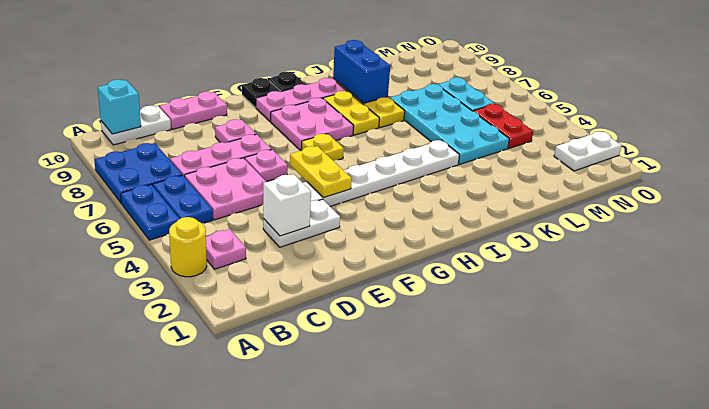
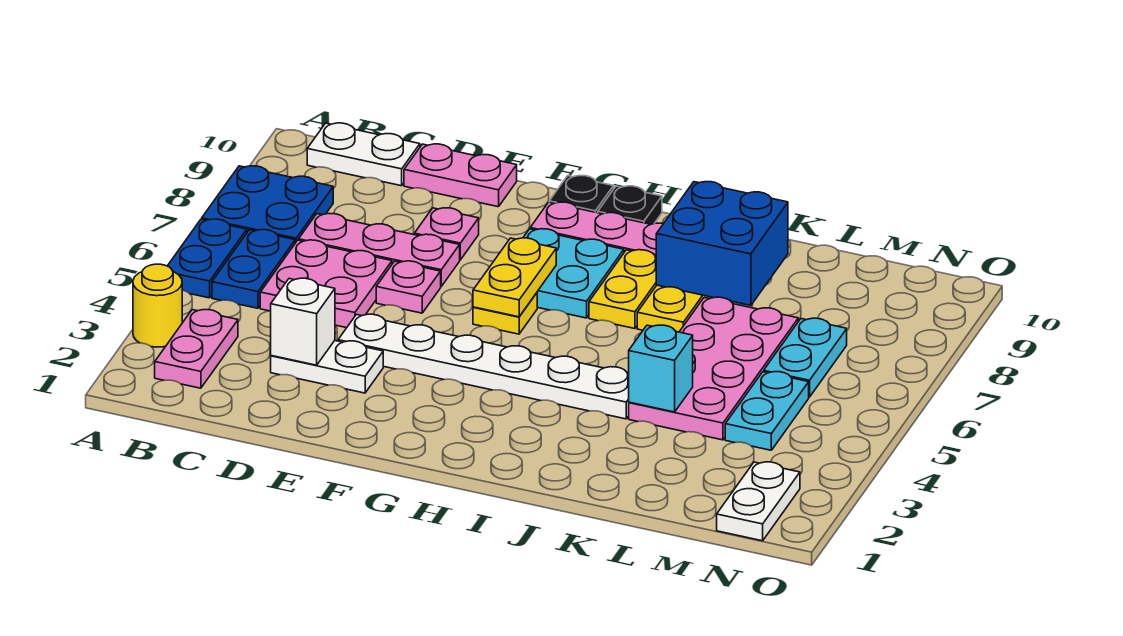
pink 1x1 plate [206,229,246,269] -> pink 1x2 plate [155,309,238,388]
cyan 1x1 brick [98,80,141,134] -> cyan 1x1 brick moved to [629,325,693,412]
yellow 1x2 plate [290,146,352,198] -> yellow 1x2 plate moved to [473,238,556,317]
pink 2x2 plate [271,98,354,151] -> cyan 2x2 plate [523,229,624,318]
blue 1x2 brick [333,40,390,103] -> blue 2x2 brick [656,182,788,306]
cyan 2x4 plate [390,84,509,165] -> pink 2x4 plate [629,297,798,440]
red 1x2 plate [474,104,533,148] -> cyan 1x2 plate [725,372,809,450]
white 1x2 plate [554,131,622,171] -> white 1x2 plate turned to [717,462,800,541]

